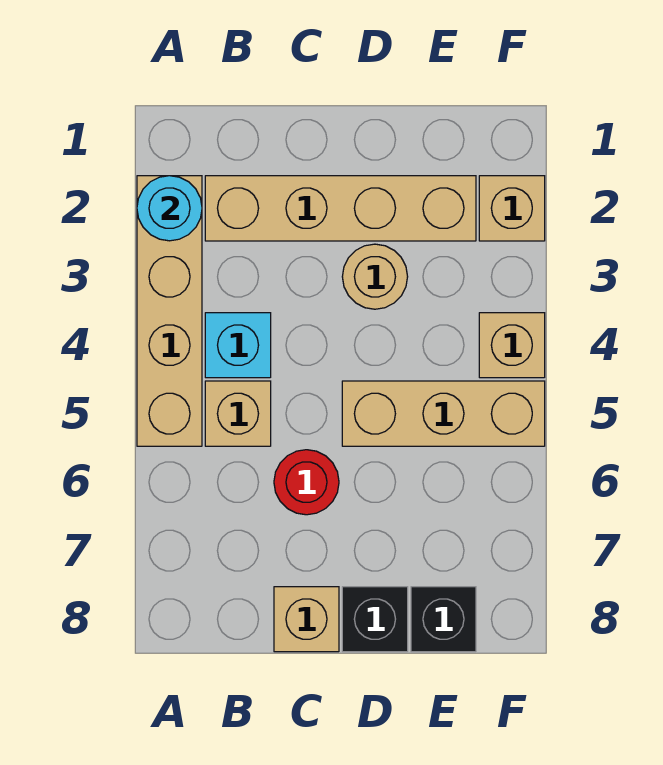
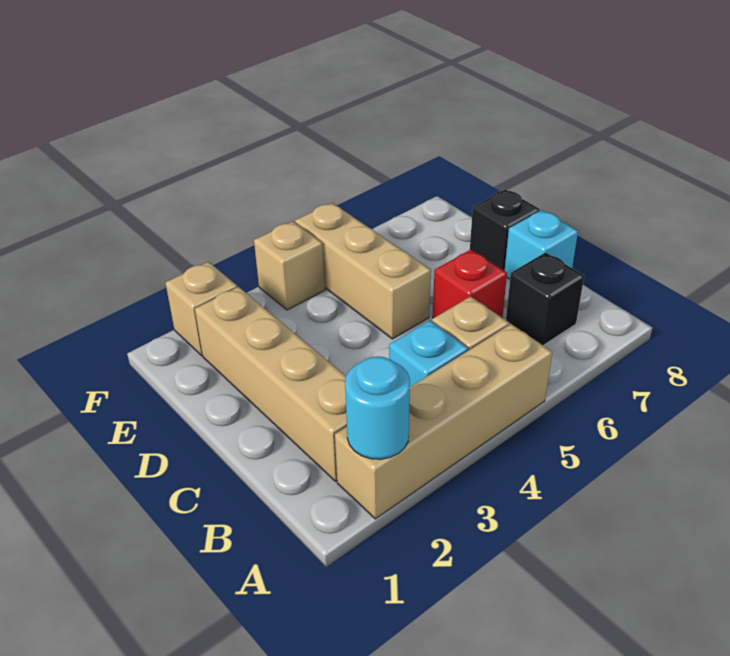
red 1x1 round brick [274,450,339,515] -> red 1x1 brick [433,250,507,318]
tan 1x1 brick [274,587,339,652] -> cyan 1x1 brick [505,210,578,279]
tan 1x1 round brick [342,244,408,309] -> none
black 1x1 brick [411,587,476,652] -> black 1x1 brick moved to [506,252,584,346]

